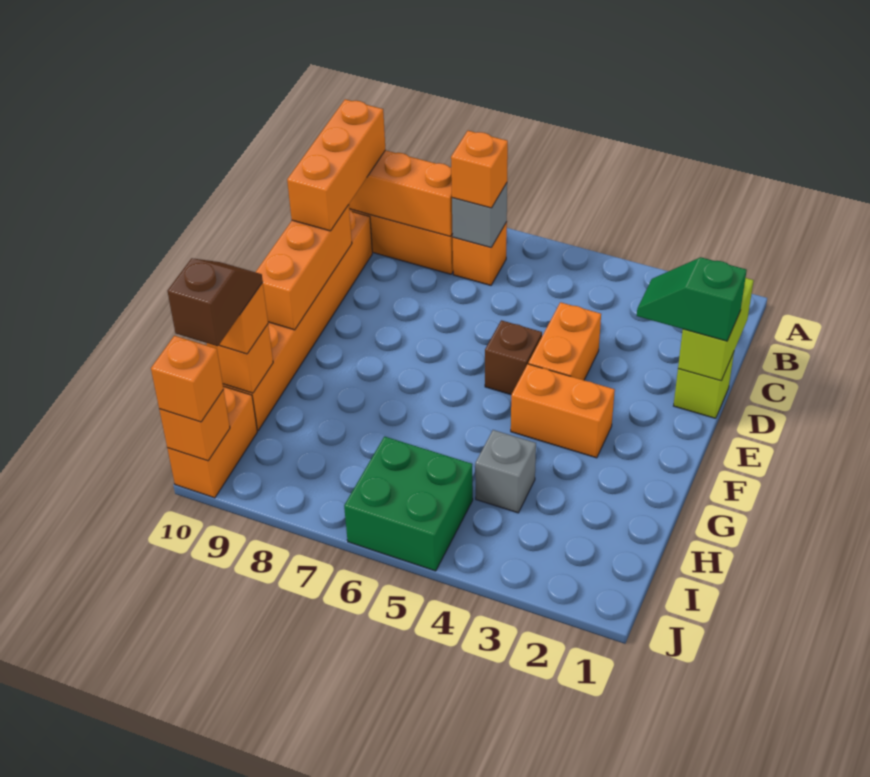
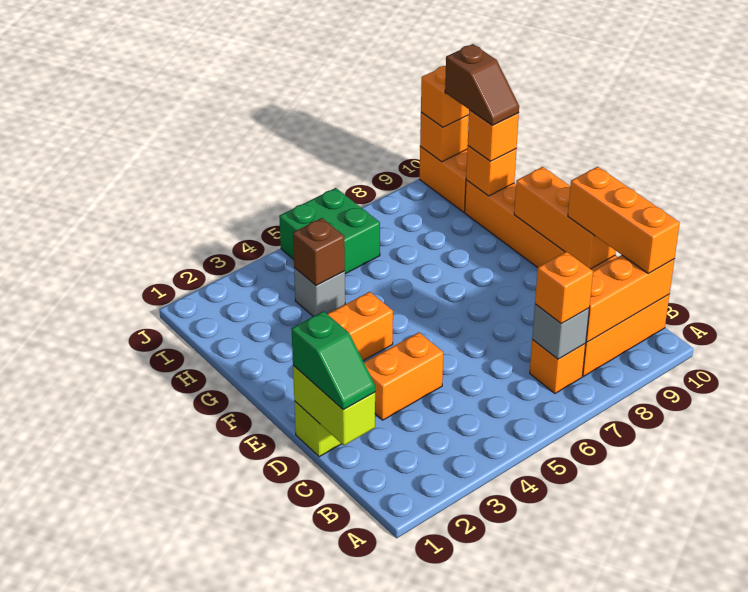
green 1x2 slope [637,257,747,341] -> green 1x2 slope turned to [291,311,375,410]
orange 1x2 brick [528,302,601,380] -> orange 1x2 brick turned to [364,332,443,420]
brown 1x1 brick [485,320,542,395] -> brown 1x1 brick moved to [293,218,345,286]

